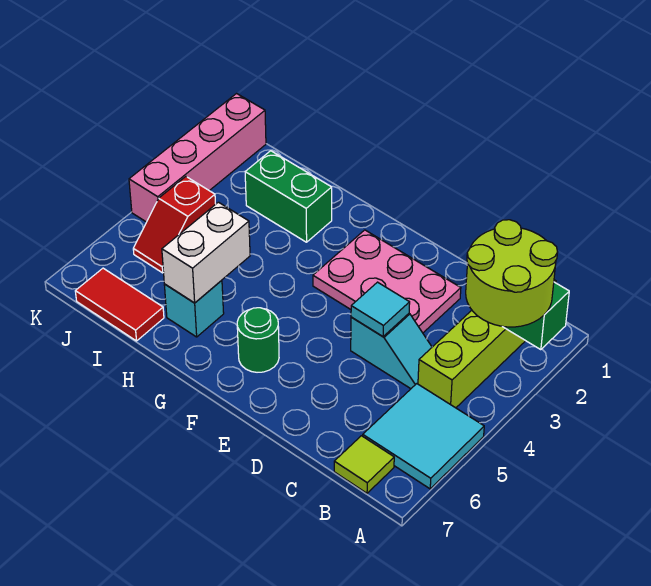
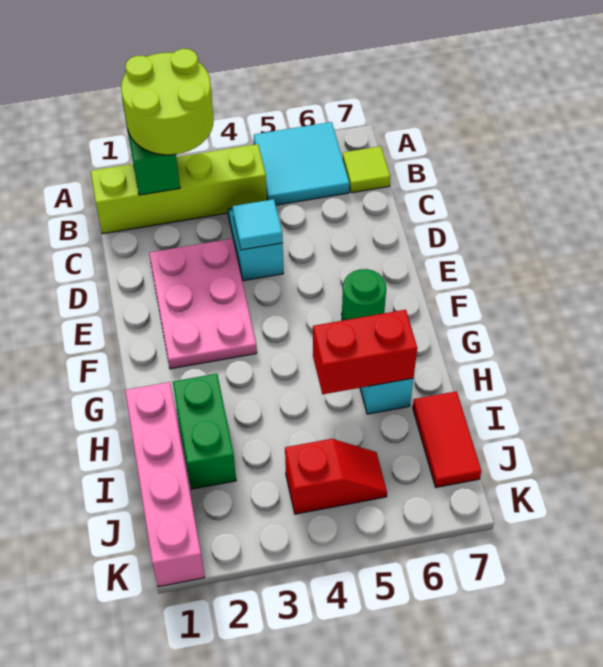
white 1x2 brick [162,202,250,303] -> red 1x2 brick [313,310,417,394]
pink 1x4 brick [129,94,266,222] -> pink 1x4 brick turned to [125,382,205,587]

